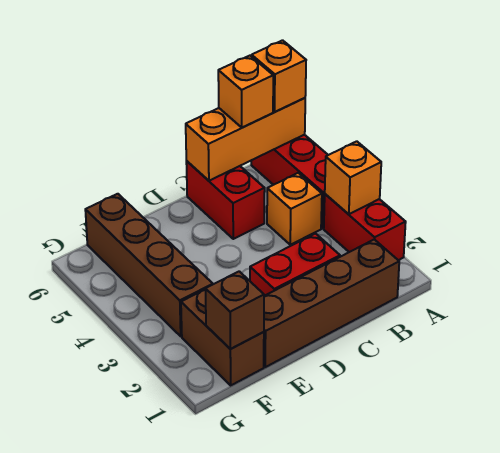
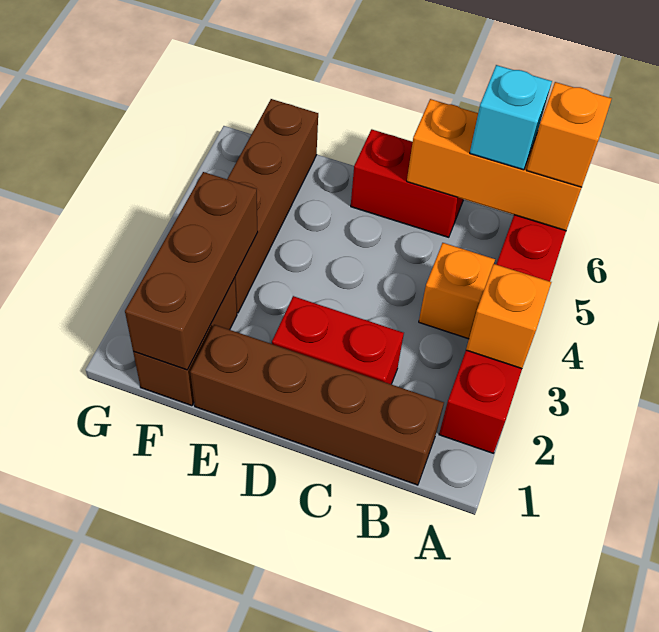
orange 1x1 brick [218,56,273,128] -> cyan 1x1 brick [470,65,552,170]
red 1x2 brick [186,161,265,239] -> red 1x2 brick turned to [351,129,464,237]
brown 1x1 brick [206,271,264,349] -> brown 1x3 brick [125,172,258,370]

